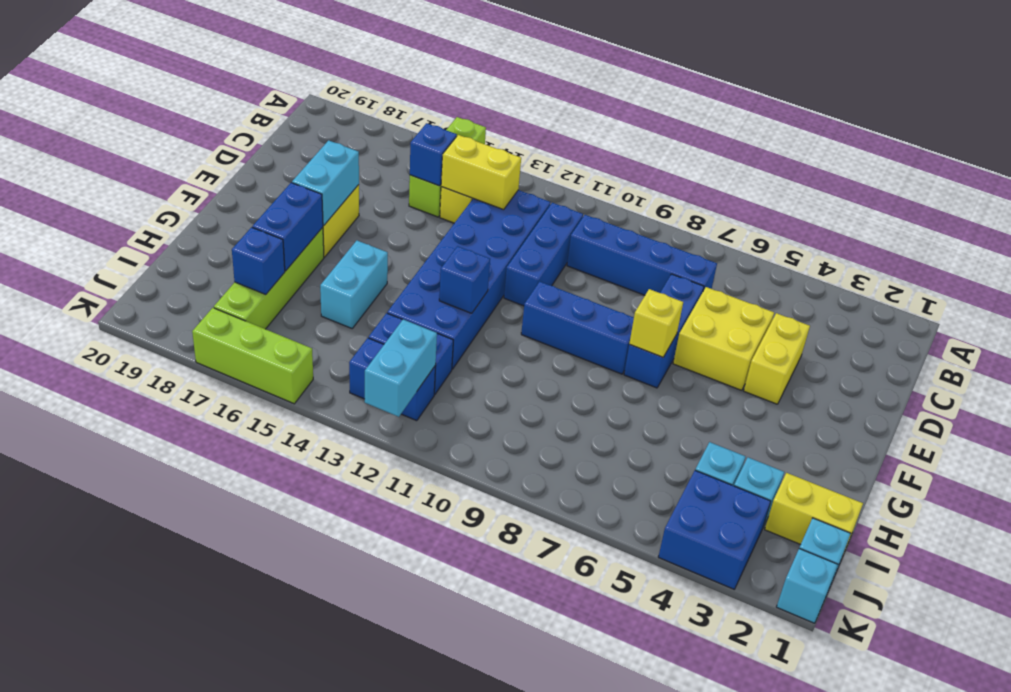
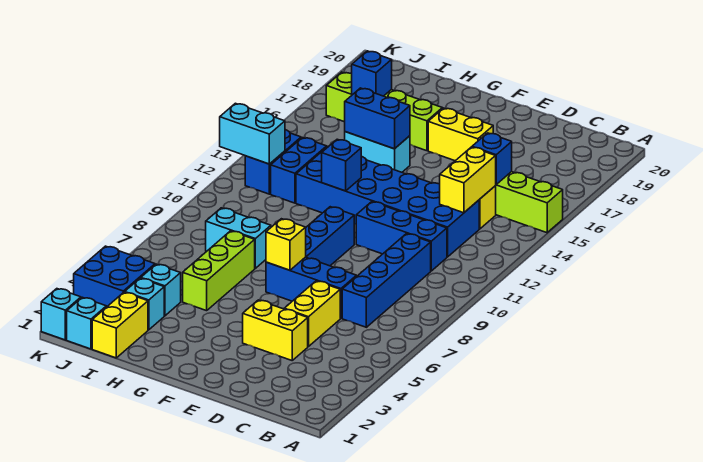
yellow 2x2 brick [673,287,774,390] -> yellow 1x2 brick [284,281,340,347]
cyan 1x2 brick [292,140,359,226] -> cyan 1x2 brick moved to [206,208,271,268]
blue 1x2 brick [252,183,323,271] -> blue 1x2 brick moved to [345,88,410,149]
lime 1x3 brick [192,308,313,404] -> lime 1x3 brick moved to [183,231,255,311]

